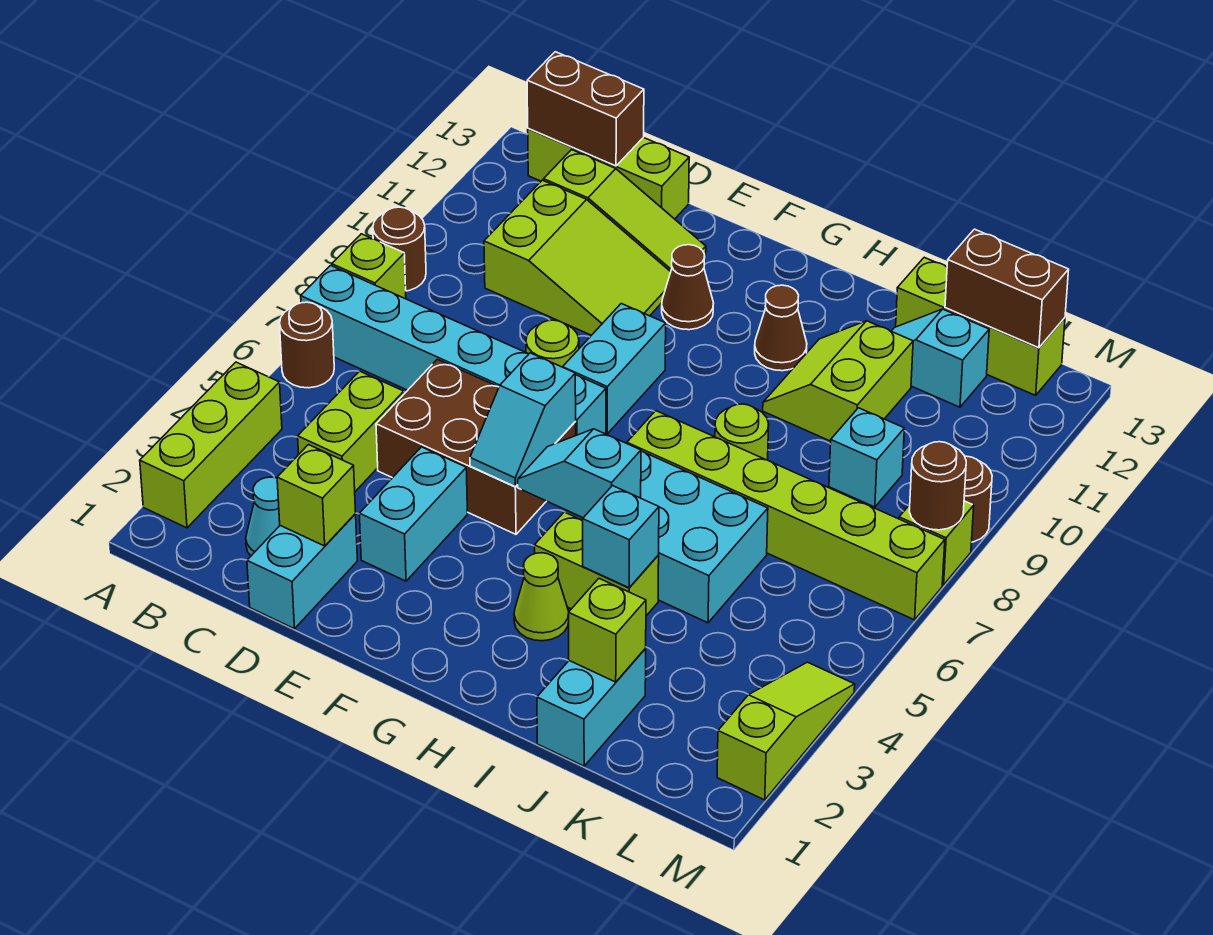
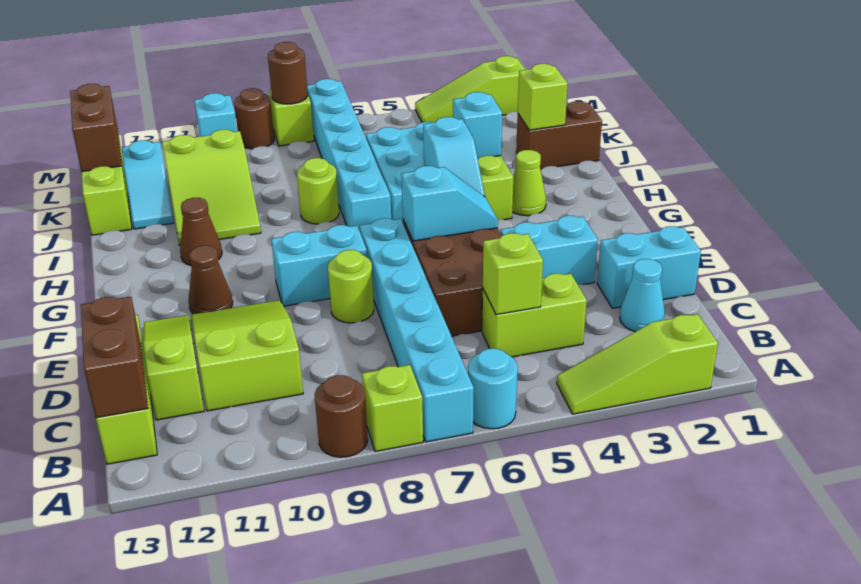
lime 1x3 brick [140,362,282,528] -> lime 1x3 slope [557,314,718,414]
brown 1x1 round brick [280,302,334,388] -> cyan 1x1 round brick [468,349,518,429]
lime 1x1 brick [277,445,356,546] -> lime 1x1 brick moved to [483,233,543,315]
lime 1x6 brick [627,411,945,620] -> cyan 1x6 brick [307,79,391,231]
lime 2x2 slope [763,321,913,441] -> lime 2x3 slope [162,130,261,245]
cyan 1x2 brick [537,649,646,766] -> brown 1x2 brick [516,101,602,169]
cyan 1x1 brick [829,408,904,507] -> cyan 1x1 brick moved to [194,93,237,136]

